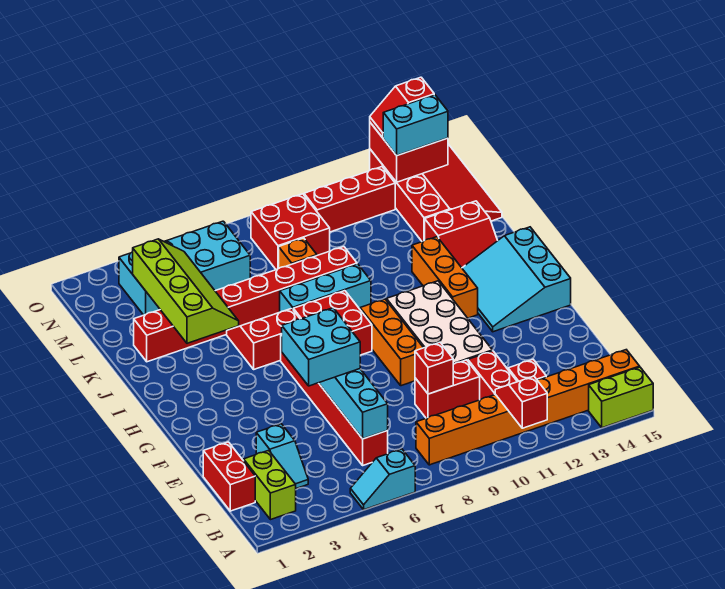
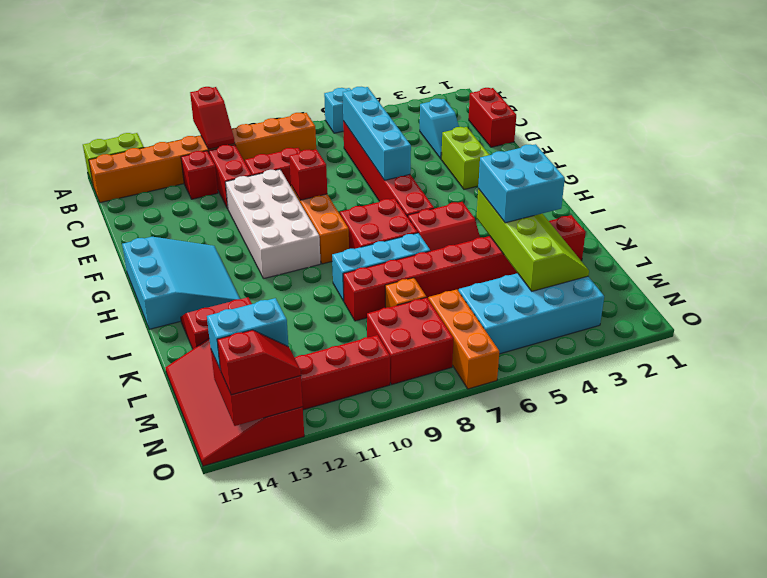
lime 1x2 brick [244,450,296,520] -> lime 1x2 brick moved to [441,127,489,189]
cyan 1x2 slope [256,424,308,488] -> cyan 1x2 slope turned to [420,99,459,159]
red 1x1 brick [415,342,453,394] -> red 1x1 brick moved to [289,149,327,200]
cyan 2x2 brick [282,308,360,386] -> cyan 2x2 brick moved to [478,144,565,223]
orange 1x3 brick [412,237,478,318] -> orange 1x3 brick moved to [428,290,499,389]
lime 2x4 slope [133,239,239,343] -> lime 2x4 slope turned to [477,189,589,291]

